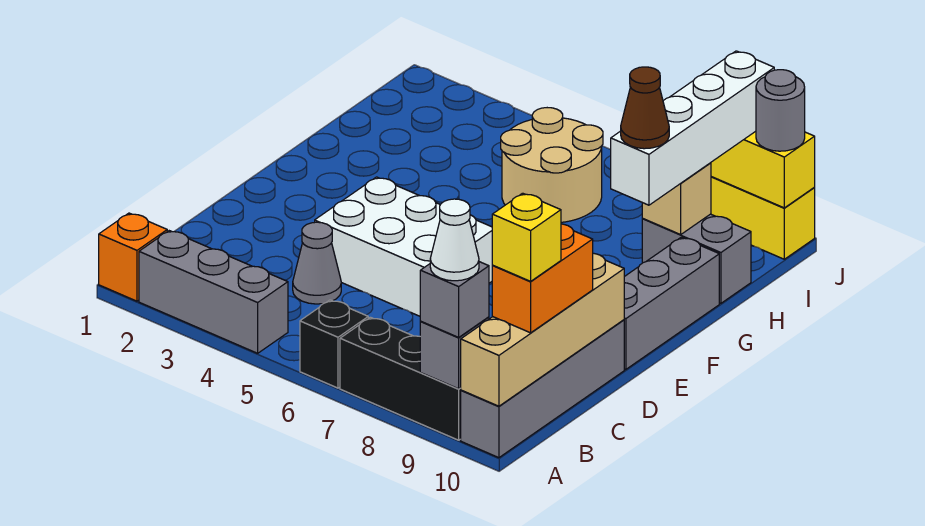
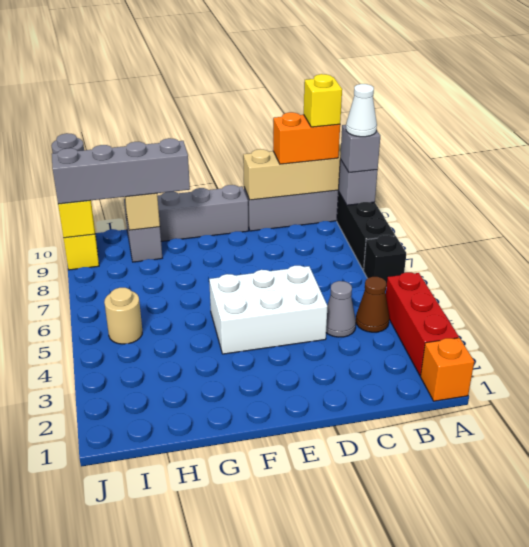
grey 1x3 brick [139,231,288,353] -> red 1x3 brick [386,272,459,376]
white 2x3 brick [315,177,493,316] -> white 2x3 brick turned to [209,266,327,354]
white 1x4 brick [611,51,774,205] -> grey 1x4 brick [52,138,190,204]
brown 1x1 cone [621,67,669,149] -> brown 1x1 cone moved to [356,277,389,332]
tan 2x2 round brick [501,108,603,222] -> tan 1x1 round brick [104,288,142,344]

